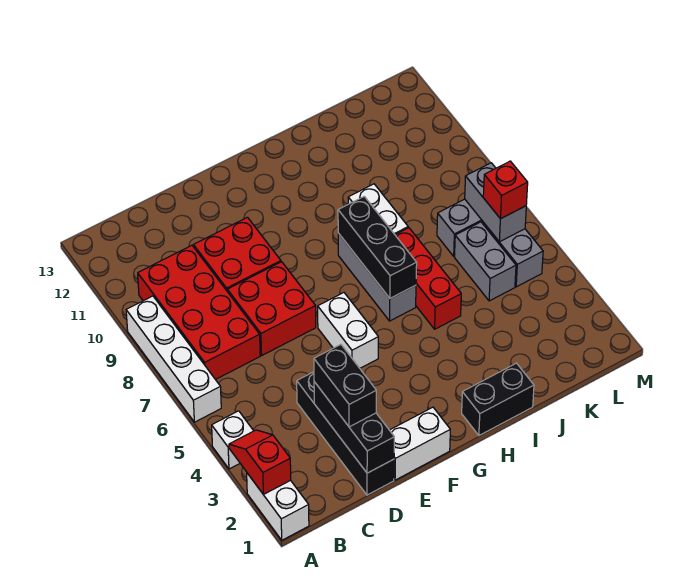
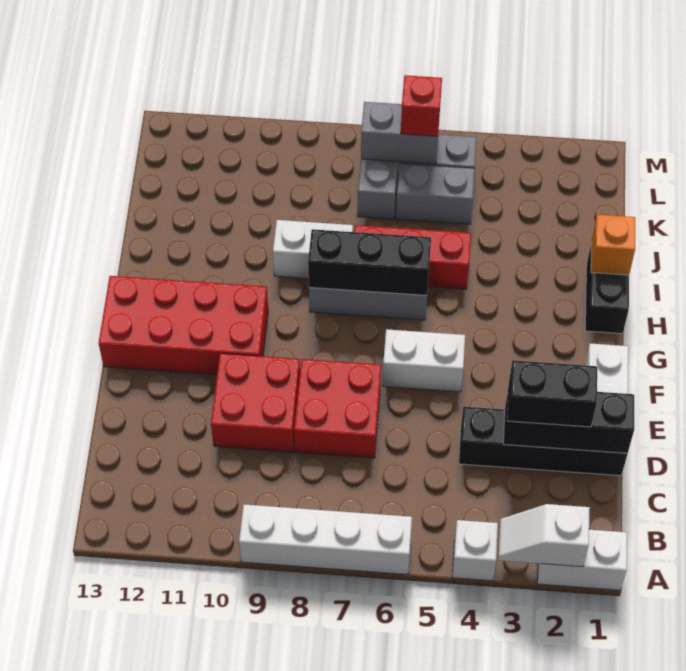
red 1x2 slope [229,430,291,494] -> white 1x2 slope [498,504,590,567]
red 2x4 brick [138,245,260,380] -> red 2x4 brick moved to [99,276,268,375]
none -> orange 1x1 brick [591,215,635,275]

